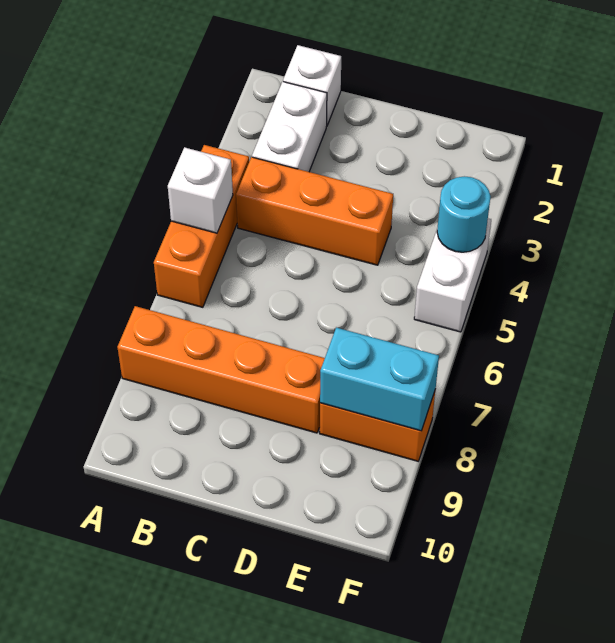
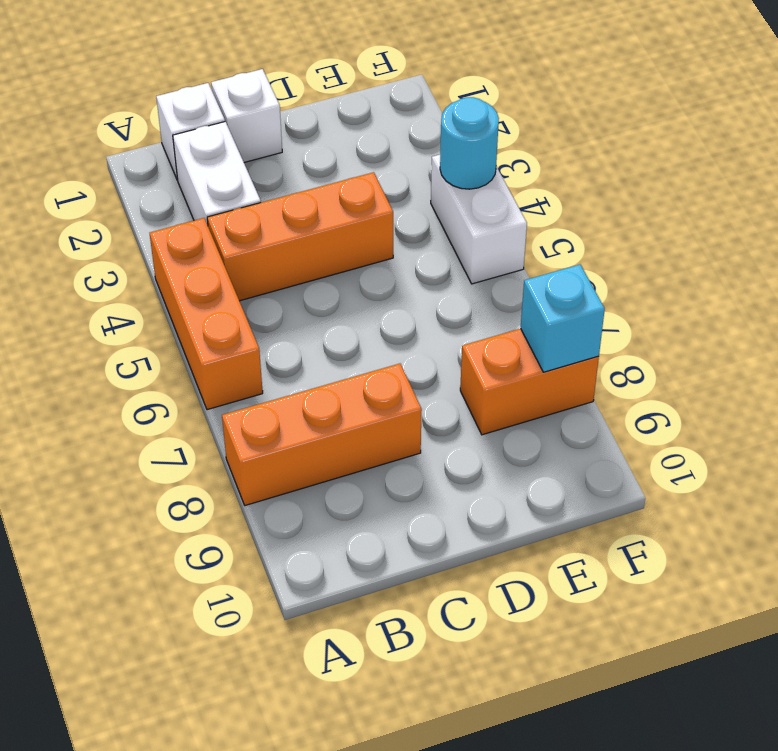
white 1x1 brick [168,147,233,233] -> white 1x1 brick moved to [211,69,282,162]
orange 1x4 brick [117,306,325,433] -> orange 1x3 brick [222,364,422,505]
cyan 1x2 brick [320,328,439,431] -> cyan 1x1 brick [521,265,605,372]

